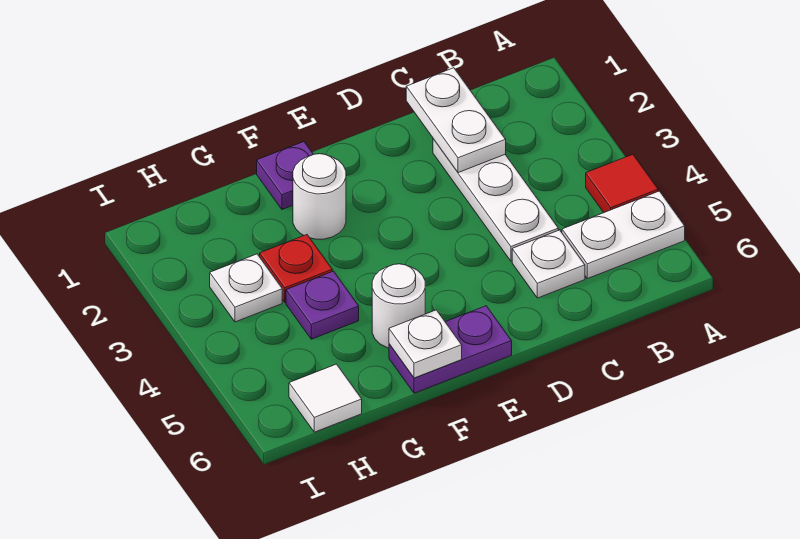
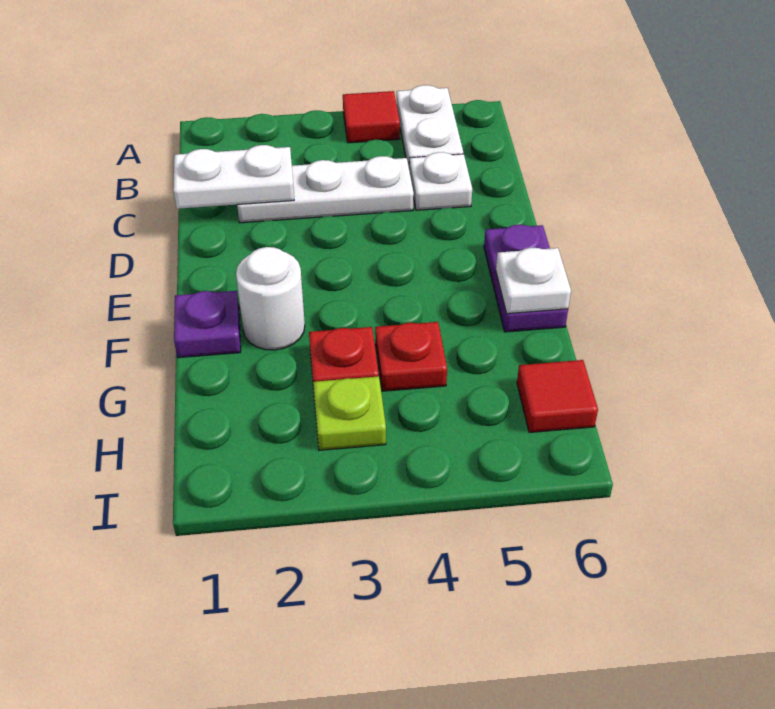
white 1x1 round brick [372,264,425,348] -> none
purple 1x1 plate [286,271,359,339] -> red 1x1 plate [375,322,447,391]
white 1x1 plate [210,254,282,322] -> lime 1x1 plate [313,376,386,450]
white 1x1 tile [289,364,362,432] -> red 1x1 tile [517,360,598,433]

